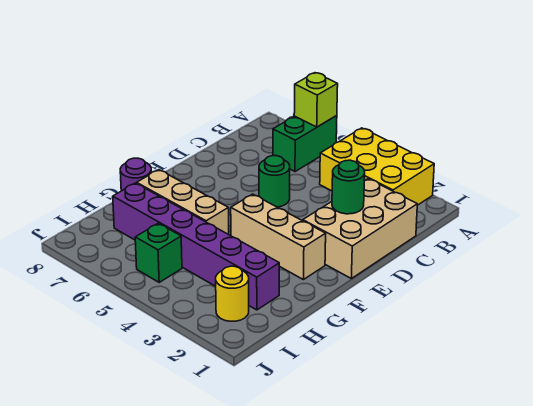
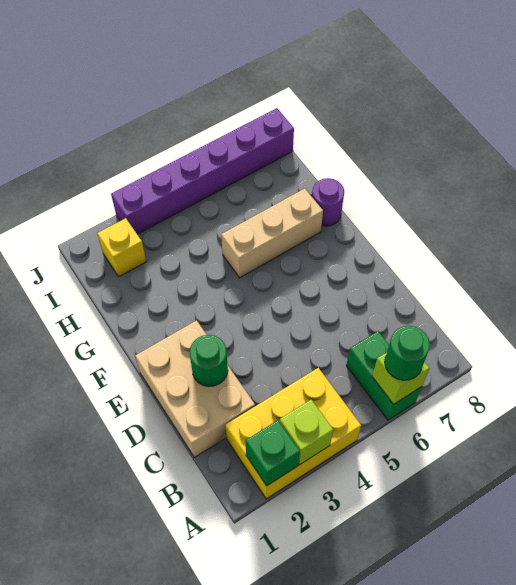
none -> lime 1x1 brick [279,400,333,465]
green 1x1 round brick [259,156,290,207] -> green 1x1 round brick moved to [385,326,430,380]
tan 1x3 brick [231,194,326,280] -> none
purple 1x6 brick [113,183,279,310] -> purple 1x6 brick moved to [111,108,294,234]
yellow 1x1 round brick [216,266,249,321] -> yellow 1x1 brick [97,218,146,277]
green 1x1 brick [135,223,182,282] -> green 1x1 brick moved to [246,420,300,486]

